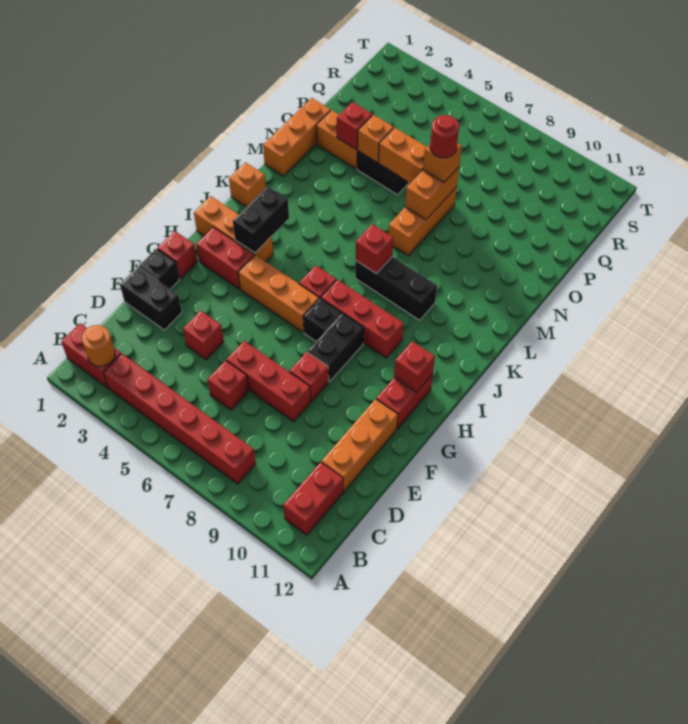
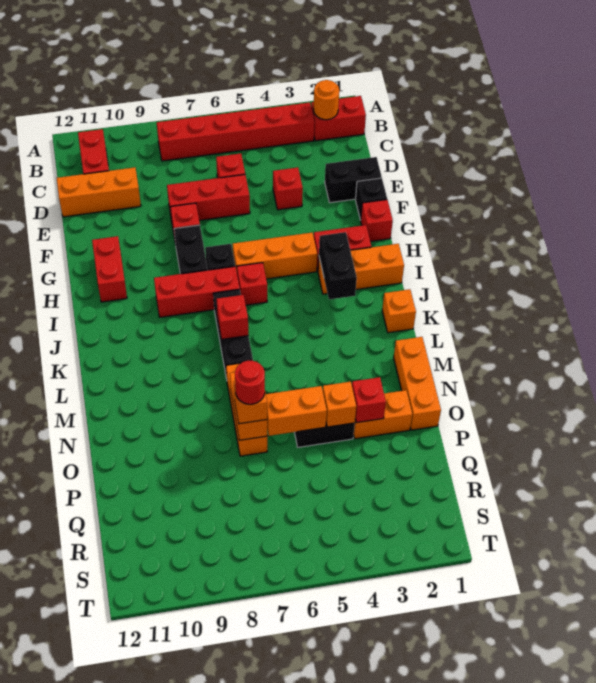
orange 1x3 brick [322,399,398,491] -> orange 1x3 brick turned to [57,167,141,217]
red 1x1 brick [394,341,435,392] -> none
black 1x3 brick [355,257,437,320] -> black 1x3 brick turned to [213,289,253,379]

